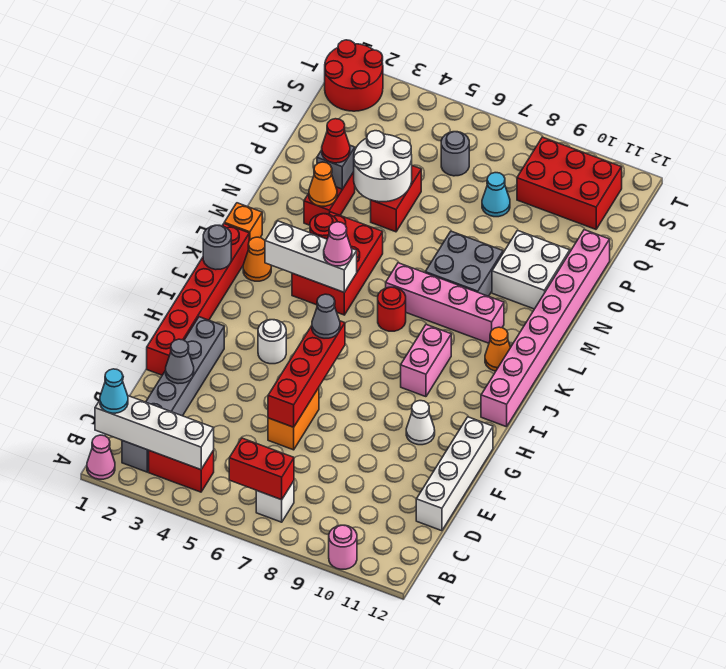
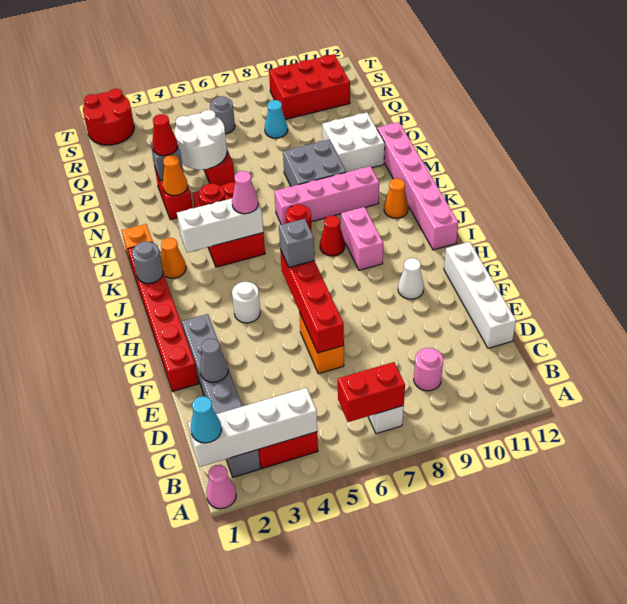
pink 1x1 round brick [329,525,357,569] -> pink 1x1 round brick moved to [414,348,443,391]
grey 1x1 cone [312,294,340,338] -> grey 1x1 brick [279,219,315,267]
pink 1x8 brick [481,230,610,427] -> pink 1x6 brick [377,122,458,250]
none -> red 1x1 cone [320,216,345,256]

